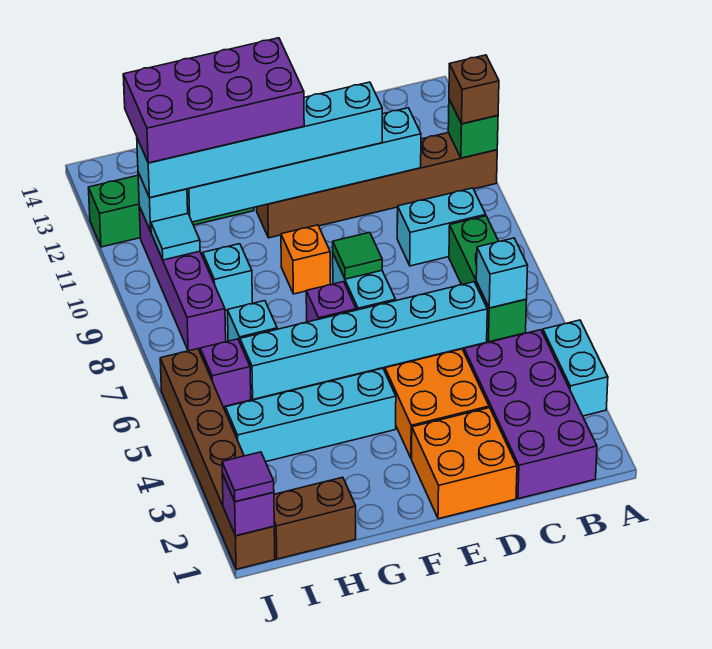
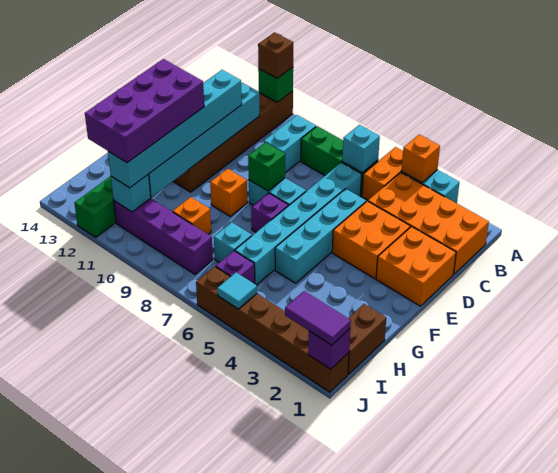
none -> orange 1x1 brick [401,135,440,183]
none -> orange 1x2 brick [362,147,403,200]
purple 2x4 brick [464,330,597,499] -> orange 2x4 brick [368,173,489,274]
green 1x1 tile [333,232,382,279] -> green 1x1 brick [248,142,285,191]
cyan 1x4 brick [225,368,396,462] -> cyan 1x4 brick moved to [275,189,366,283]
cyan 1x1 brick [203,244,252,311] -> orange 1x1 brick [173,197,211,234]
cyan 1x1 tile [151,214,200,260] -> cyan 1x1 tile moved to [217,273,257,309]
purple 1x1 tile [222,452,274,502] -> purple 1x2 tile [285,291,351,345]

